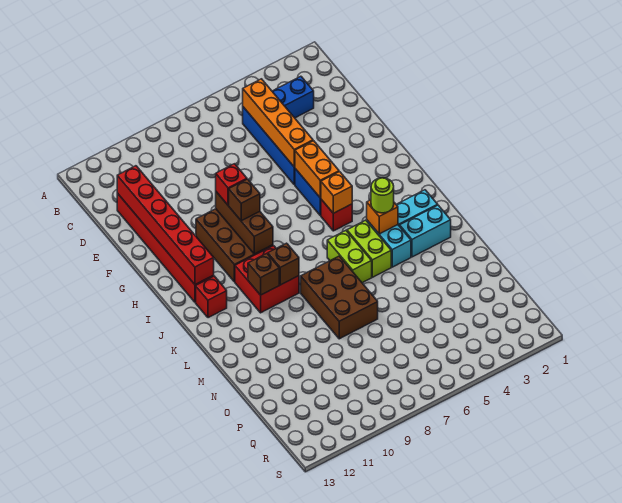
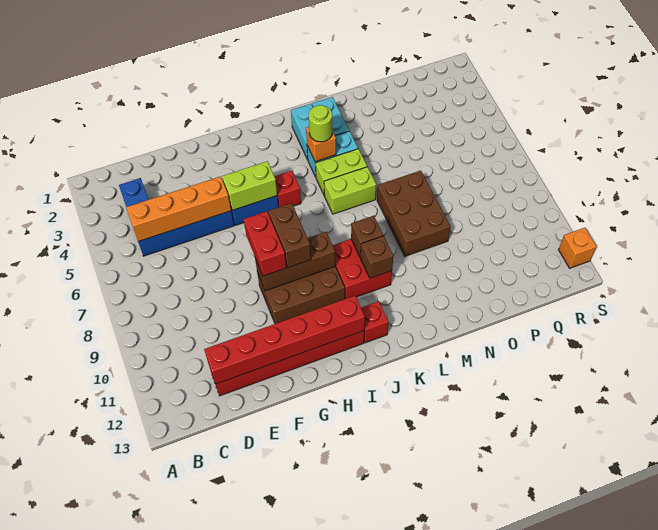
orange 1x2 brick [295,141,339,198] -> lime 1x2 brick [222,161,277,210]
red 1x1 brick [216,164,247,205] -> red 1x2 brick [243,211,286,276]
brown 1x1 brick [228,179,260,221] -> brown 1x2 brick [268,203,311,267]
orange 1x1 brick [321,172,352,213] -> orange 1x1 brick moved to [559,228,597,268]
brown 2x3 brick [301,256,378,339] -> brown 2x3 brick turned to [377,171,451,256]

